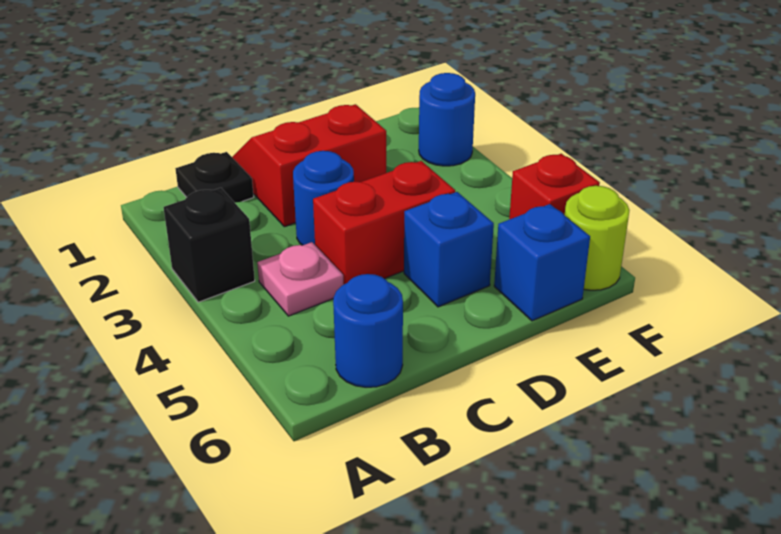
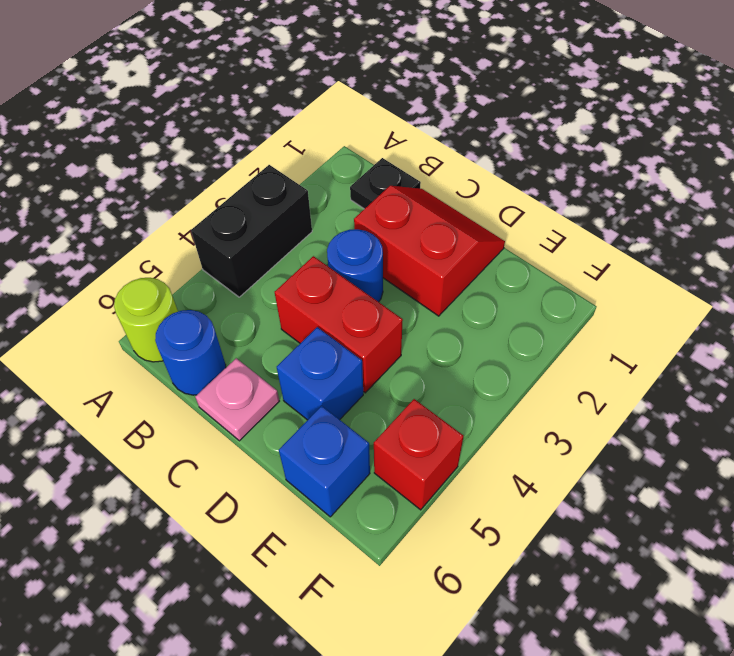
black 1x1 brick [164,188,255,302] -> black 1x2 brick [191,165,312,297]
pink 1x1 plate [257,242,344,316] -> pink 1x1 plate moved to [195,358,279,441]
blue 1x1 round brick [419,73,475,166] -> none
lime 1x1 round brick [565,186,630,290] -> lime 1x1 round brick moved to [114,278,178,362]

